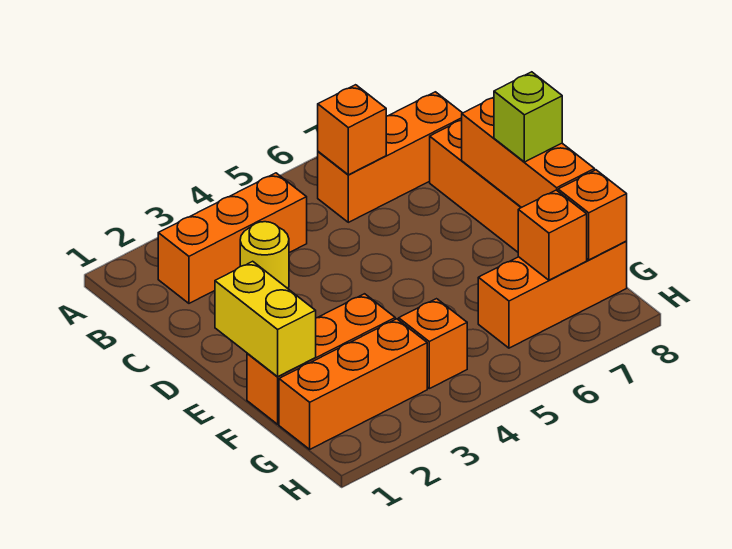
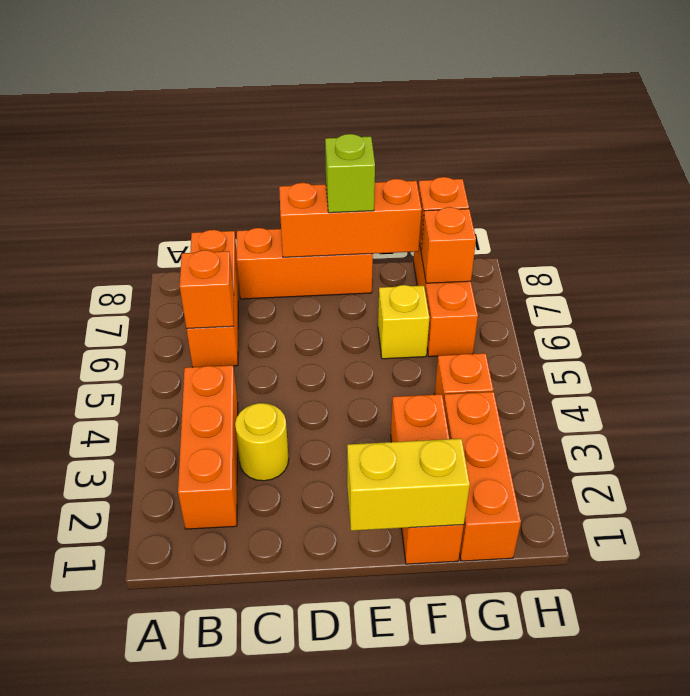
none -> yellow 1x1 brick [378,285,429,359]

